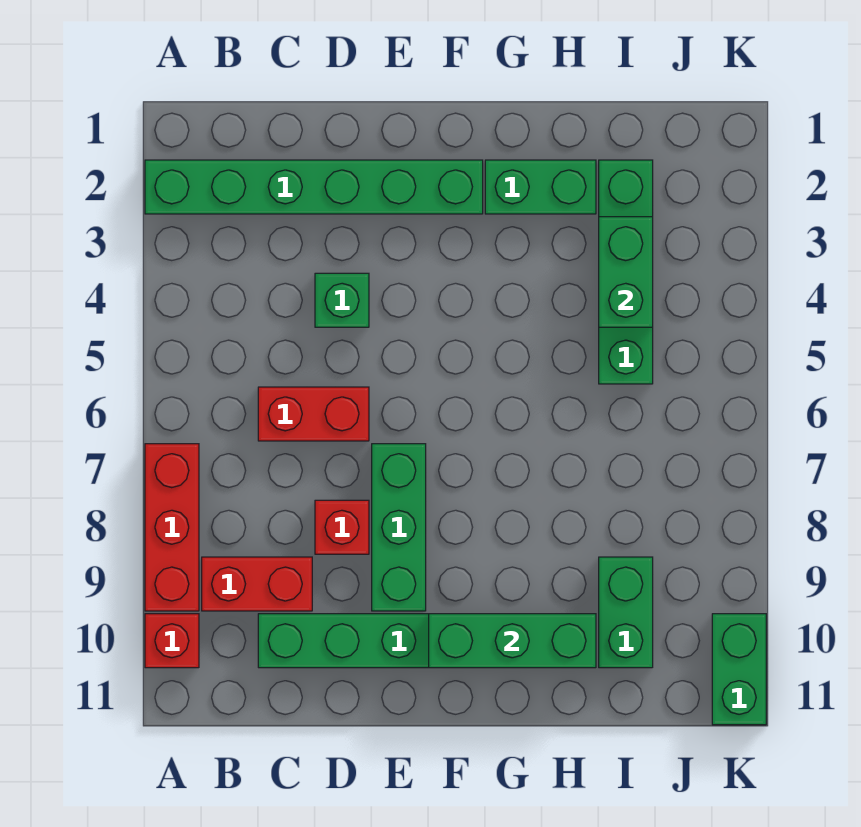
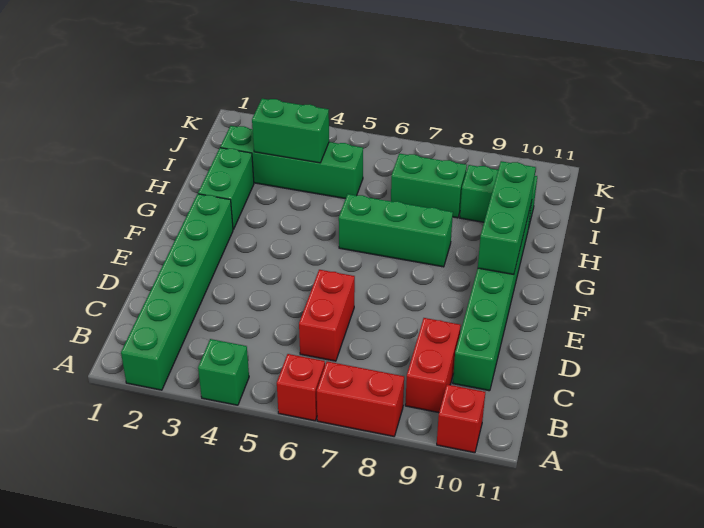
red 1x3 brick [145,444,199,611] -> red 1x2 brick [317,362,404,436]
green 1x1 brick [315,273,369,327] -> green 1x1 brick moved to [198,339,249,405]
red 1x1 brick [315,500,369,554] -> red 1x1 brick moved to [277,354,325,421]
green 1x3 brick [372,444,426,611] -> green 1x3 brick moved to [339,194,453,267]
green 1x2 brick [712,614,766,725] -> green 1x2 brick moved to [391,154,467,218]

